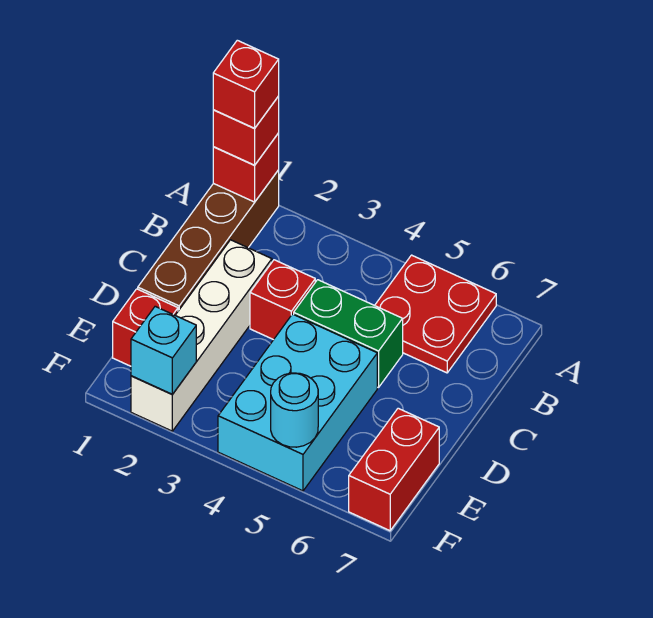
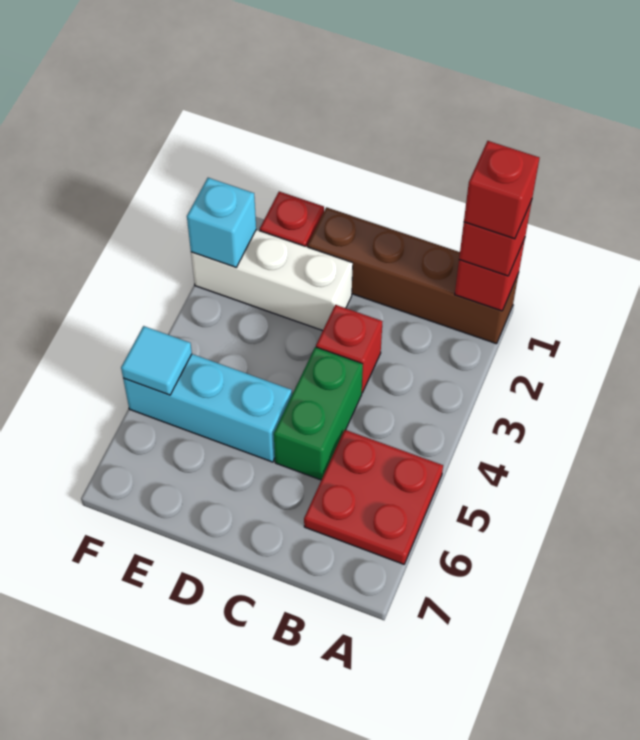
white 1x4 brick [131,240,272,431] -> white 1x3 brick [191,230,353,331]
cyan 2x3 brick [218,314,377,491] -> cyan 1x3 brick [123,354,292,462]
red 1x2 brick [349,408,439,531] -> none
cyan 1x1 round brick [271,373,318,447] -> cyan 1x1 tile [121,326,192,395]

